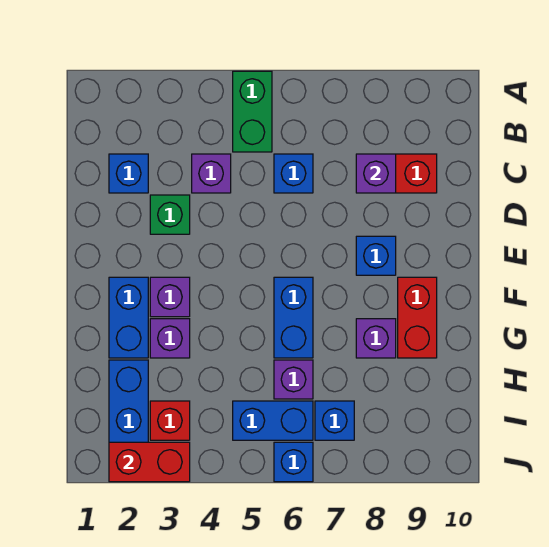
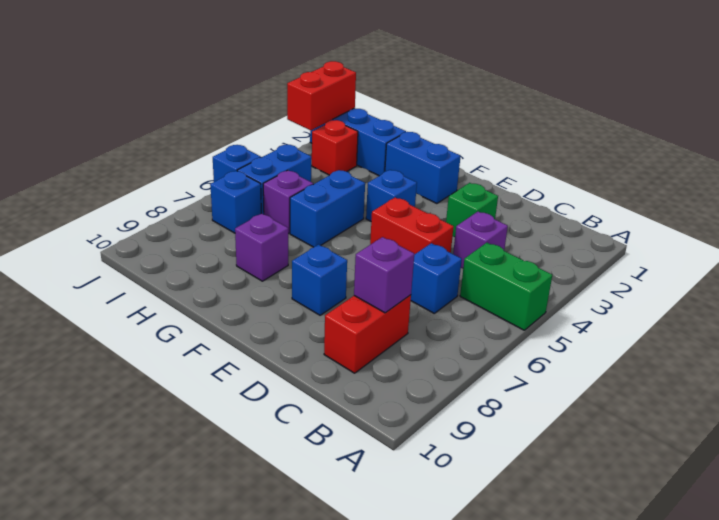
blue 1x1 brick [109,154,148,193] -> blue 1x1 brick moved to [366,170,417,221]
purple 1x1 brick [150,277,190,317] -> none
blue 1x2 brick [274,277,313,358] -> blue 1x2 brick turned to [290,170,365,247]
red 1x2 brick [398,277,437,358] -> red 1x2 brick moved to [370,198,454,255]
purple 1x1 brick [150,319,190,358] -> none

